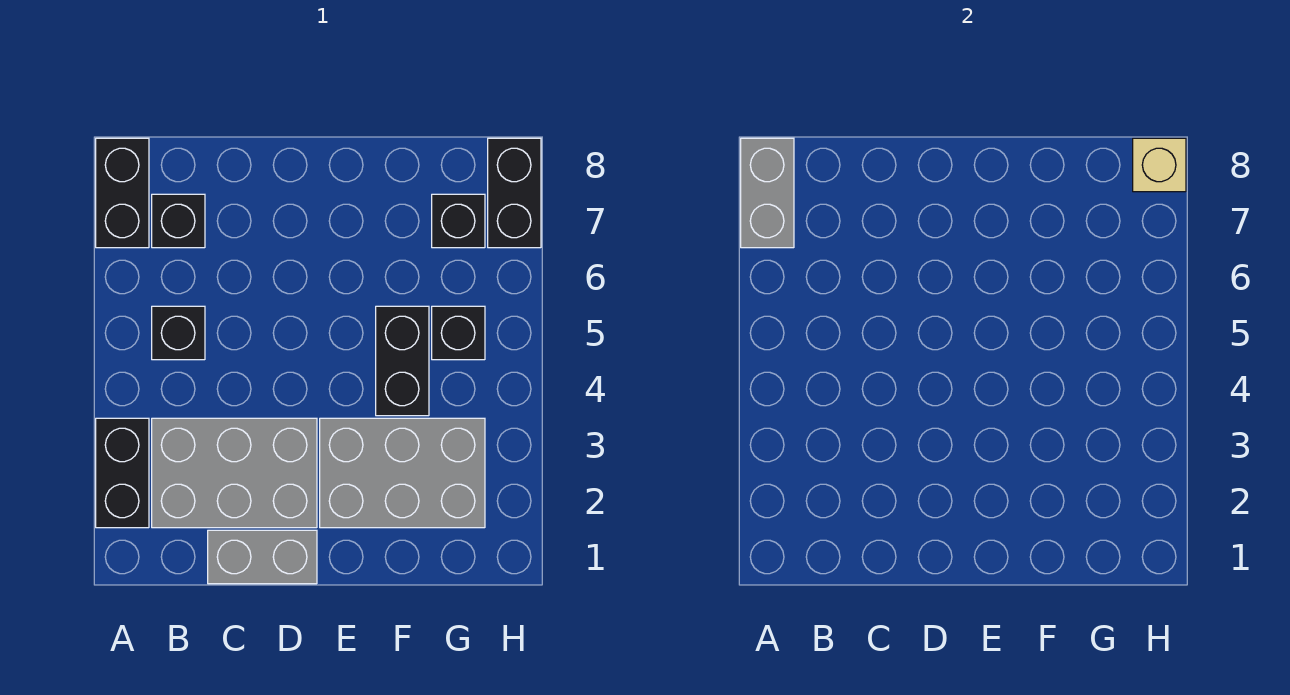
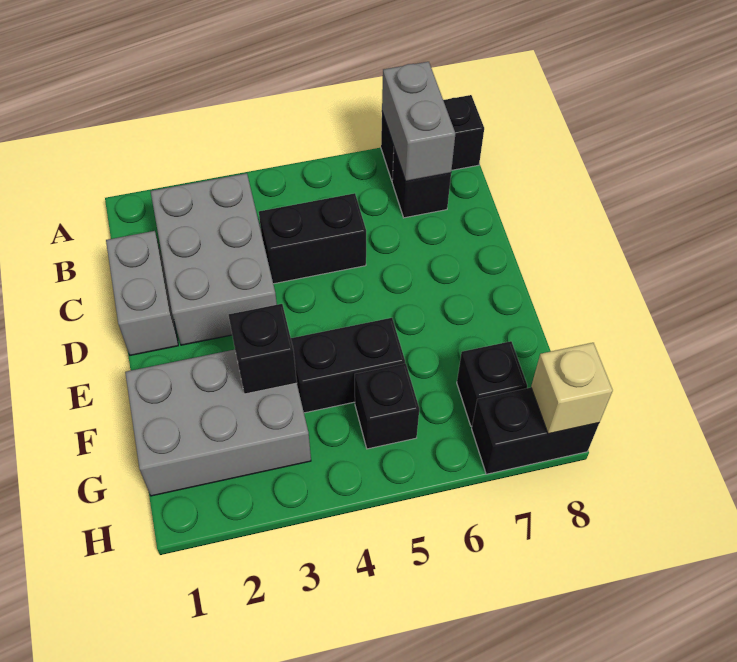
black 1x2 brick [96,418,149,528] -> black 1x2 brick moved to [259,193,366,284]
grey 1x2 brick [741,138,794,248] -> grey 1x2 brick turned to [382,62,456,181]
black 1x1 brick [152,306,205,360] -> black 1x1 brick moved to [229,304,297,394]
grey 2x3 brick [320,418,485,528] -> grey 2x3 brick turned to [125,350,311,496]

